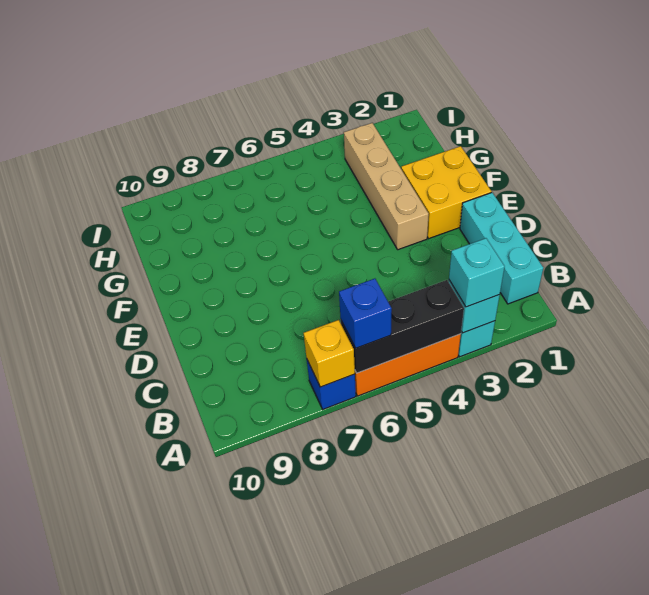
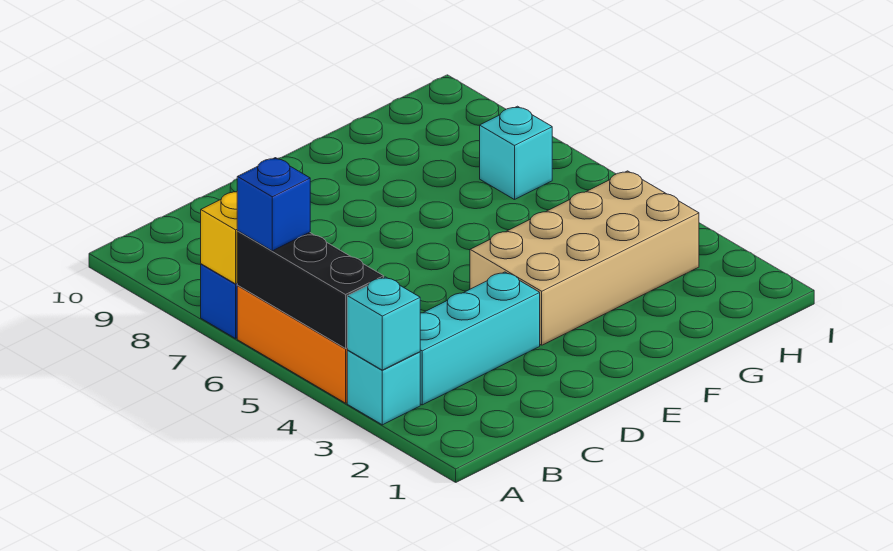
cyan 1x1 brick [449,238,505,307] -> cyan 1x1 brick moved to [480,106,552,200]
cyan 1x3 brick [460,193,543,304] -> cyan 1x3 brick moved to [420,272,540,405]
yellow 2x2 brick [401,146,491,238] -> none
tan 1x4 brick [344,123,429,250] -> tan 2x4 brick [470,171,699,345]

